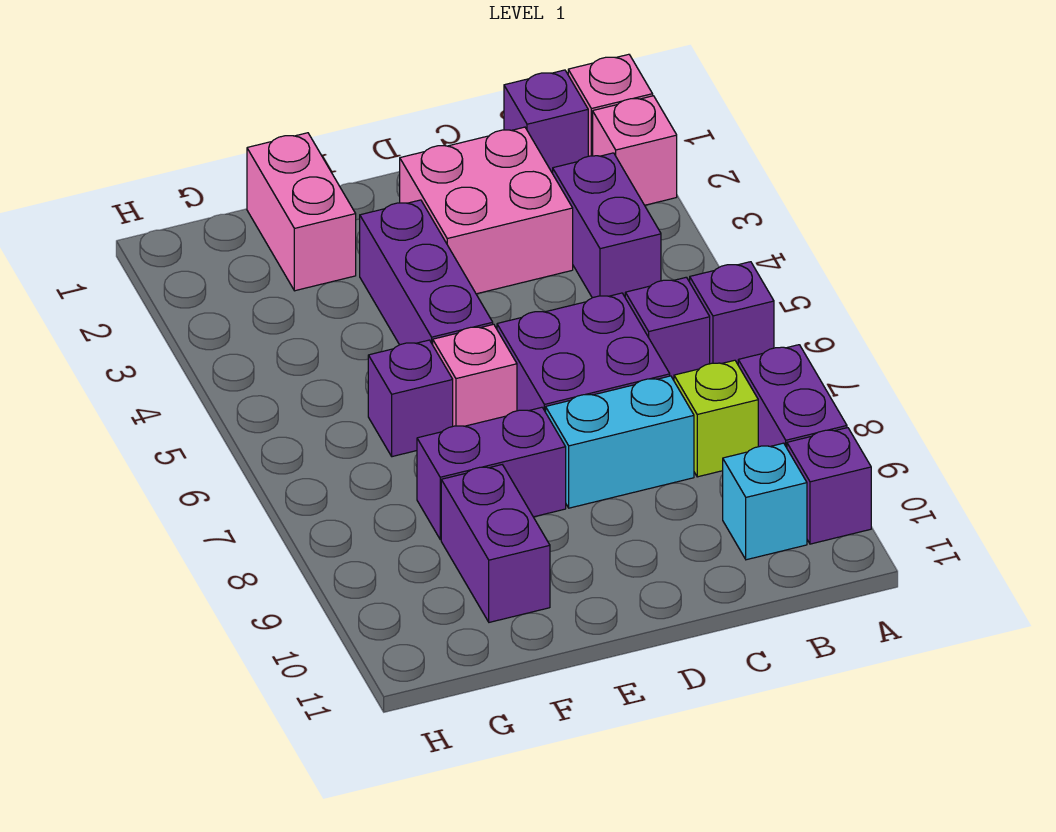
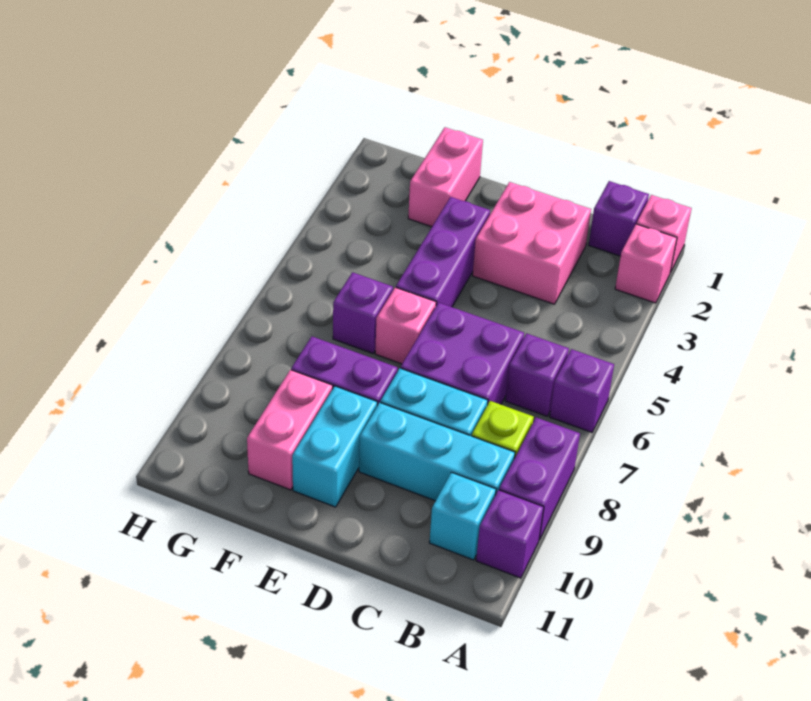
purple 1x2 brick [553,153,661,298] -> none
none -> cyan 1x3 brick [359,403,515,501]
none -> cyan 1x2 brick [292,386,377,507]
purple 1x2 brick [441,465,550,622] -> pink 1x2 brick [247,370,333,490]

